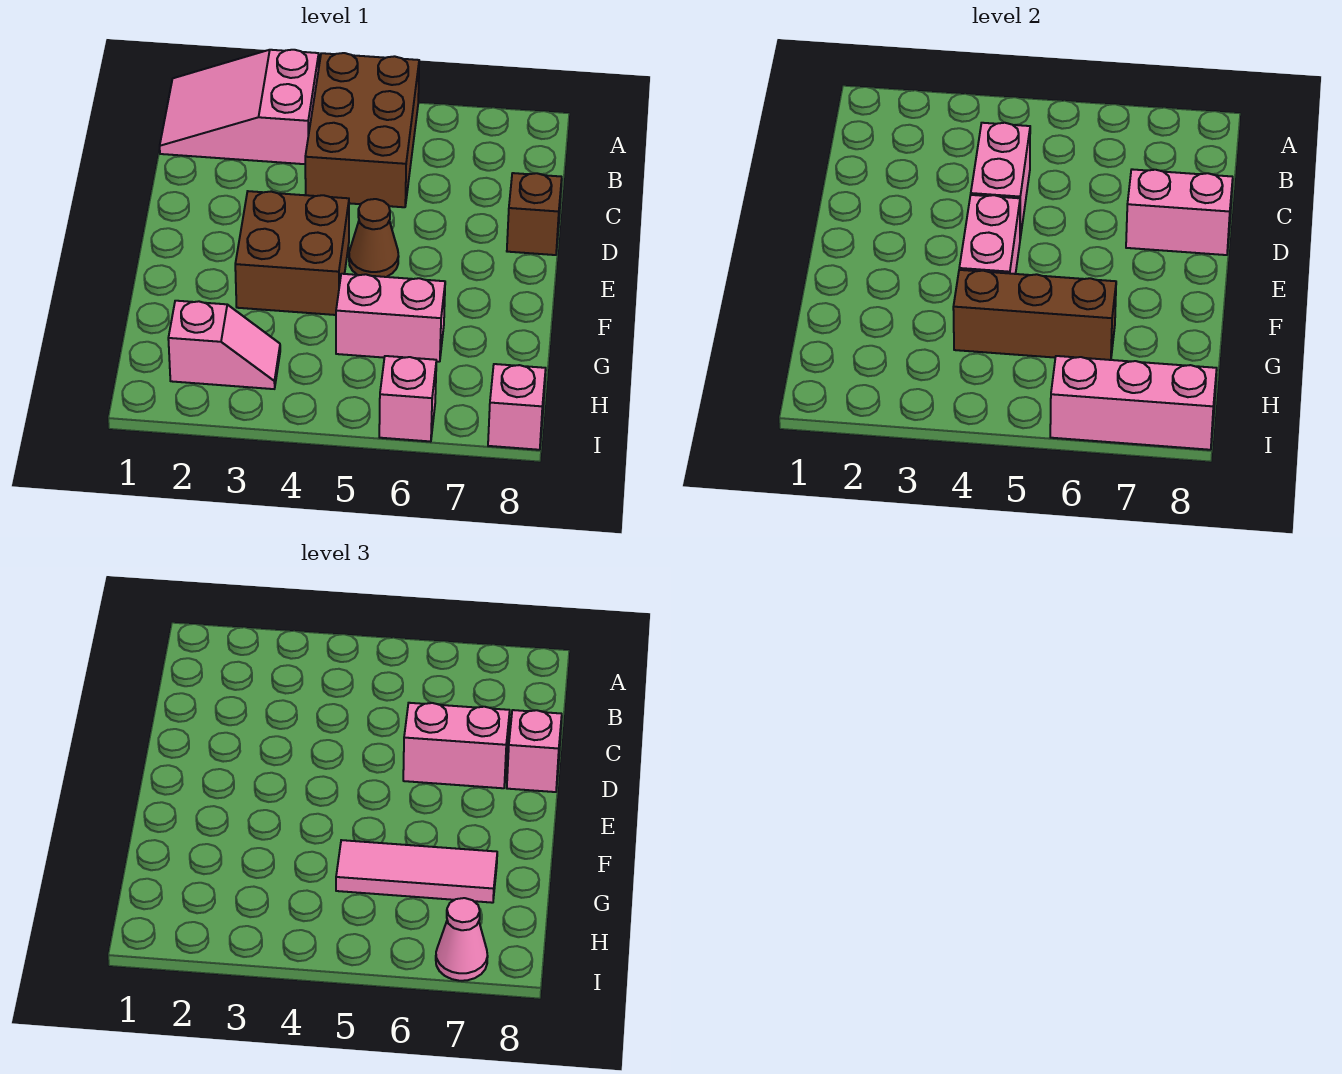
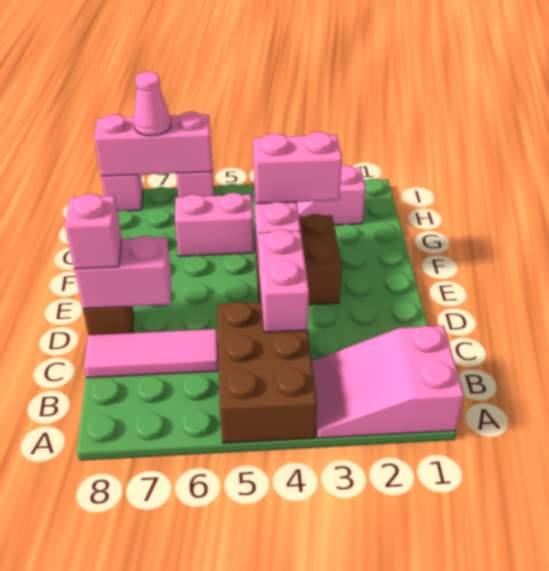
pink 2x3 slope [160,50,319,164] -> pink 2x3 slope turned to [312,326,464,438]
pink 1x2 brick [403,703,510,788] -> pink 1x2 brick moved to [253,132,342,204]
brown 1x1 cone [349,199,399,277] -> none
brown 1x3 brick [953,270,1116,360] -> none
pink 1x3 tile [336,840,497,903] -> pink 1x3 tile moved to [84,329,218,378]

